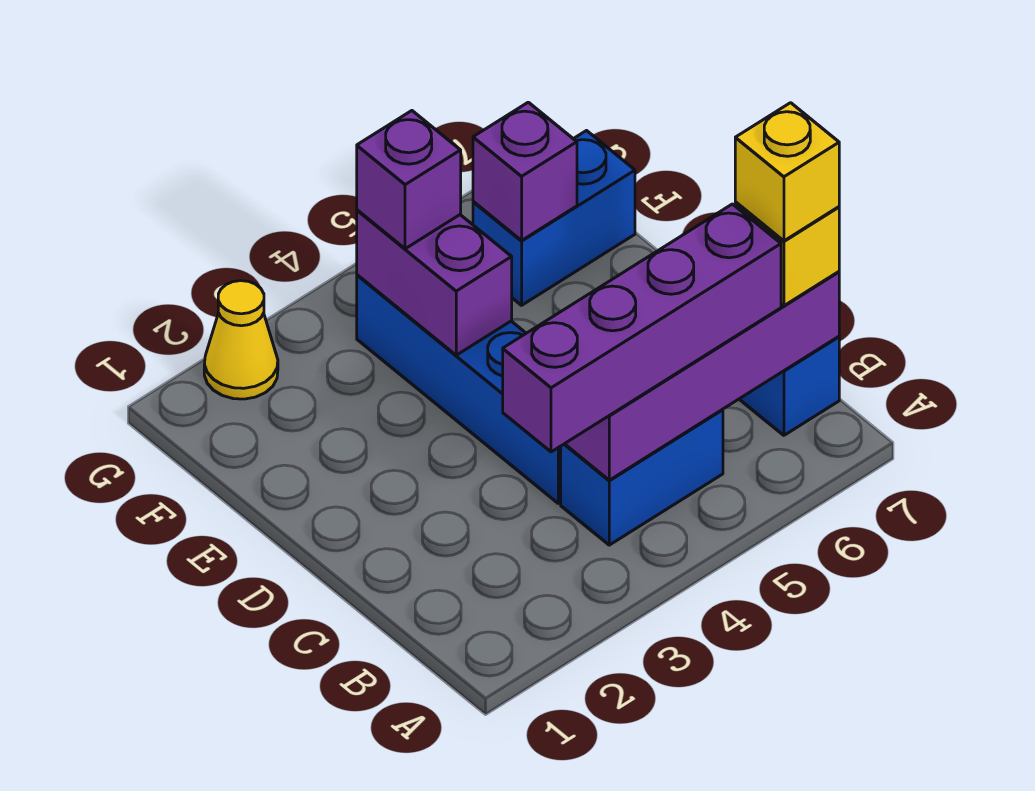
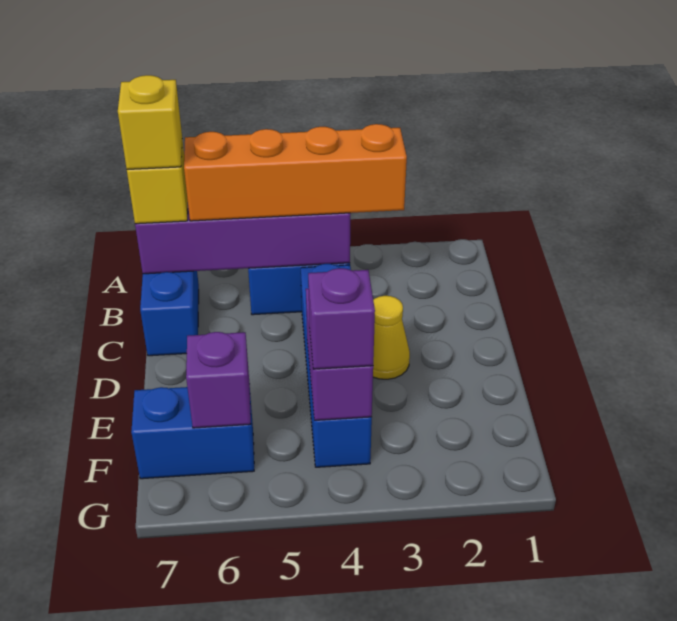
purple 1x4 brick [503,204,781,452] -> orange 1x4 brick [184,124,407,221]
yellow 1x1 cone [204,281,278,399] -> yellow 1x1 cone moved to [373,296,410,379]

